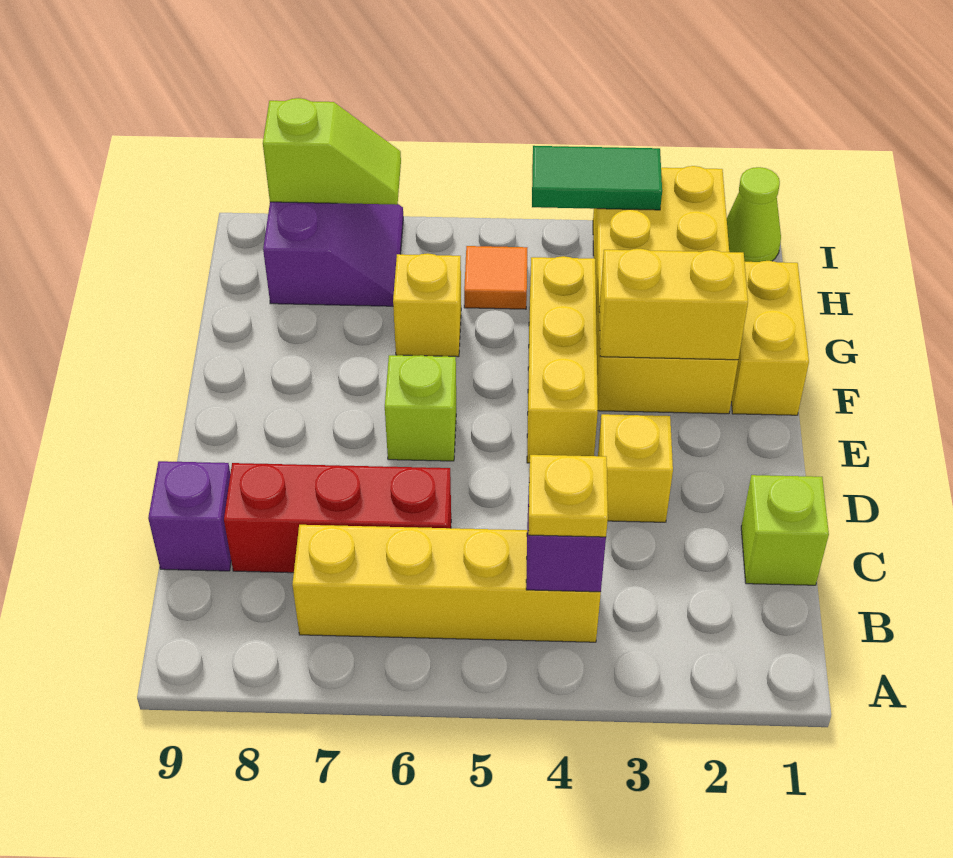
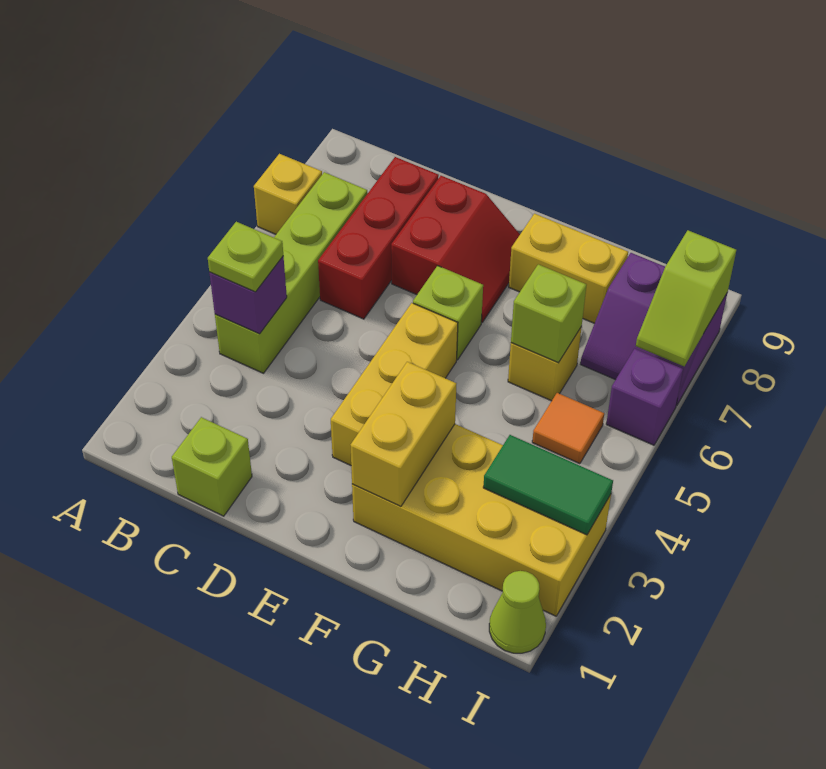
yellow 1x4 brick [292,525,601,642] -> lime 1x4 brick [215,172,368,373]
yellow 1x1 plate [528,455,608,537] -> lime 1x1 plate [208,222,283,292]
purple 1x1 brick [148,461,231,571] -> purple 1x1 brick moved to [606,349,683,445]
yellow 1x1 brick [598,414,673,522] -> yellow 1x1 brick moved to [254,154,322,234]
none -> red 2x2 slope [391,176,520,322]
yellow 1x3 brick [527,256,598,463] -> yellow 1x3 brick turned to [331,303,458,465]
yellow 1x2 brick [731,261,809,415] -> yellow 1x2 brick moved to [509,214,628,323]
none -> lime 1x1 brick [511,264,587,363]
green 1x2 tile [532,146,662,210] -> green 1x2 tile turned to [483,435,613,535]

